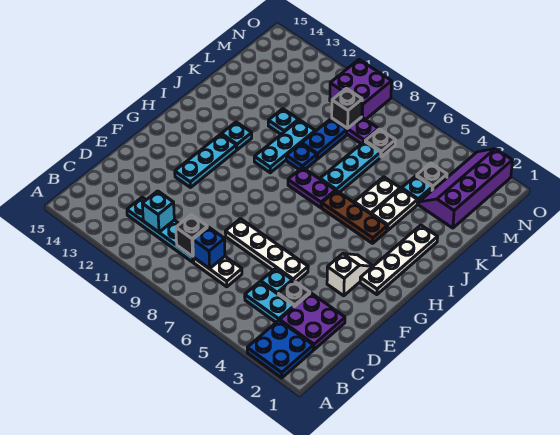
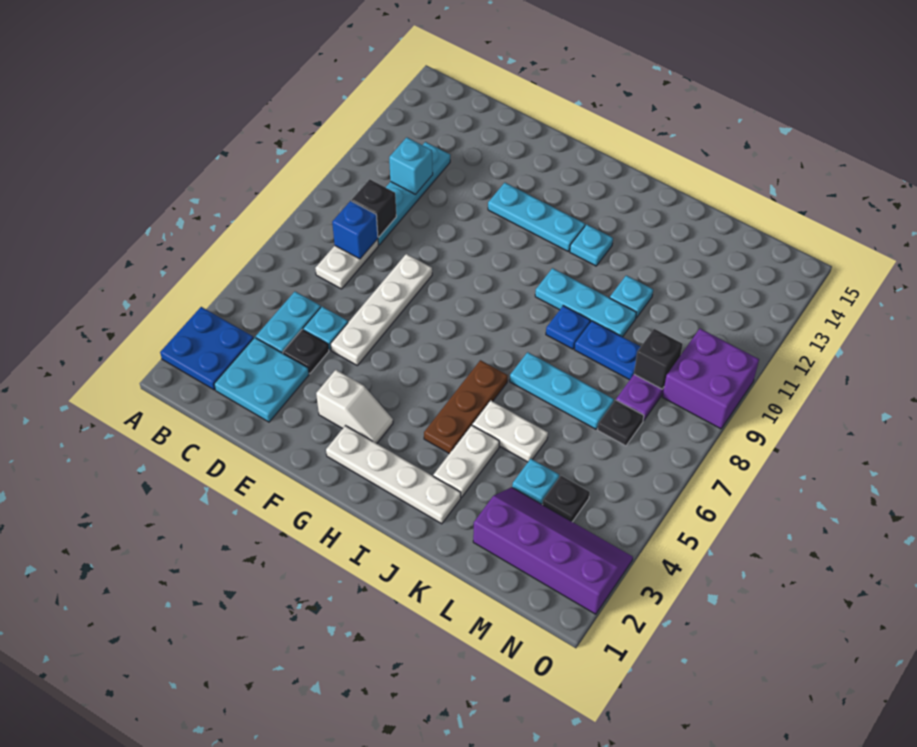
purple 2x2 plate [280,293,345,350] -> cyan 2x2 plate [214,337,309,422]
purple 1x2 plate [288,167,336,208] -> none
white 1x2 plate [372,189,417,230] -> white 1x2 plate turned to [433,425,499,497]

